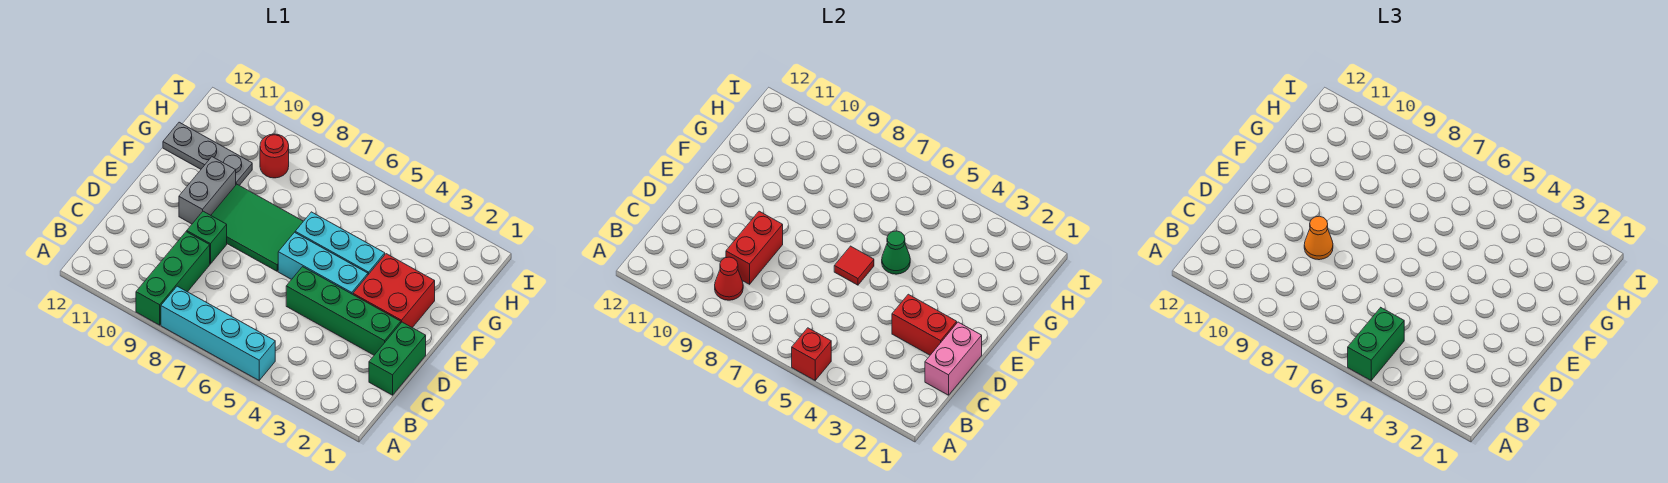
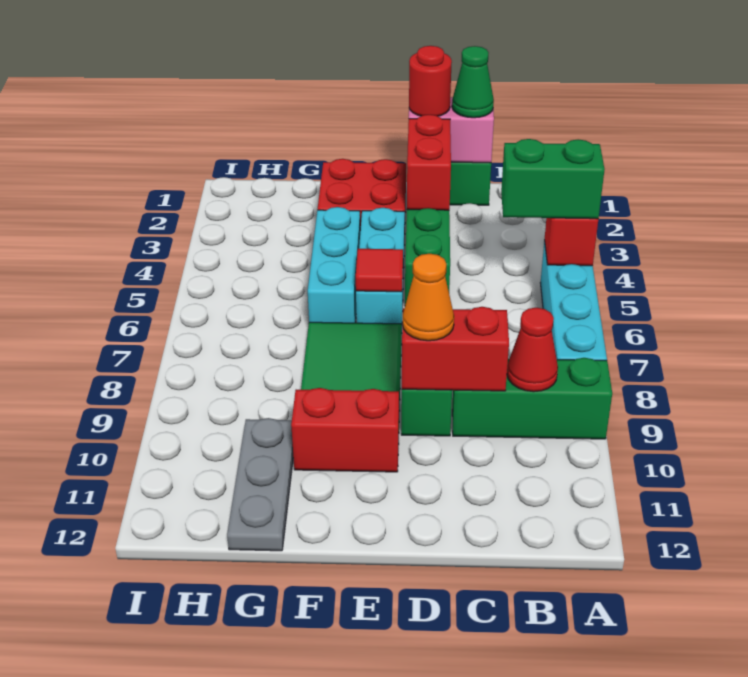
grey 1x2 brick [179,157,236,224] -> red 1x2 brick [291,388,399,472]
green 1x1 cone [882,231,910,274] -> green 1x1 cone moved to [452,46,494,118]
red 1x1 round brick [260,134,289,178] -> red 1x1 round brick moved to [409,46,452,116]

